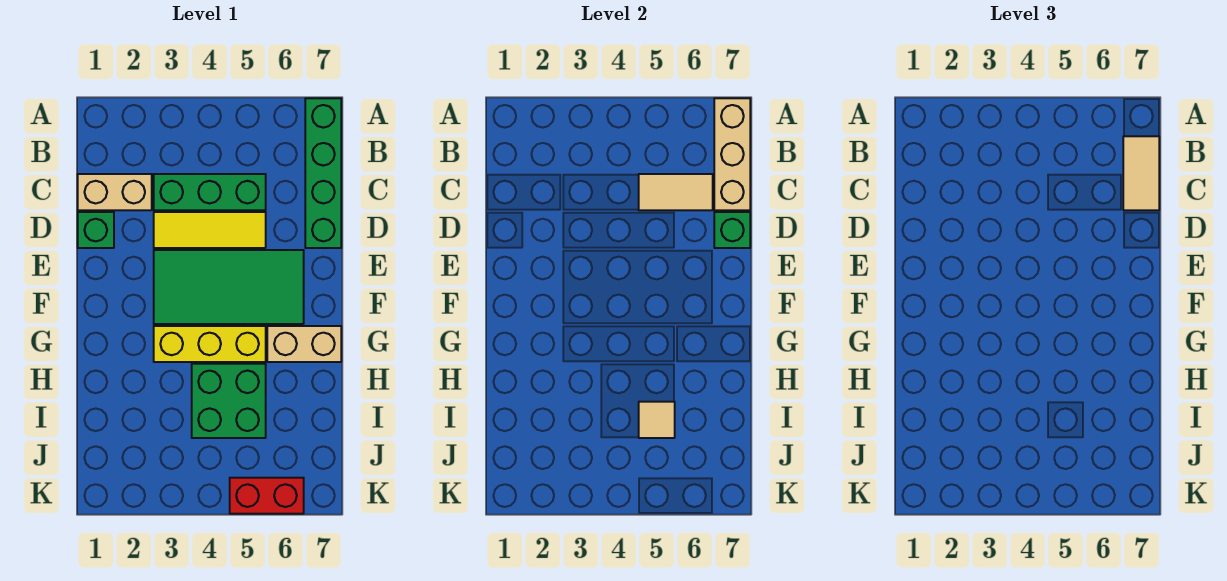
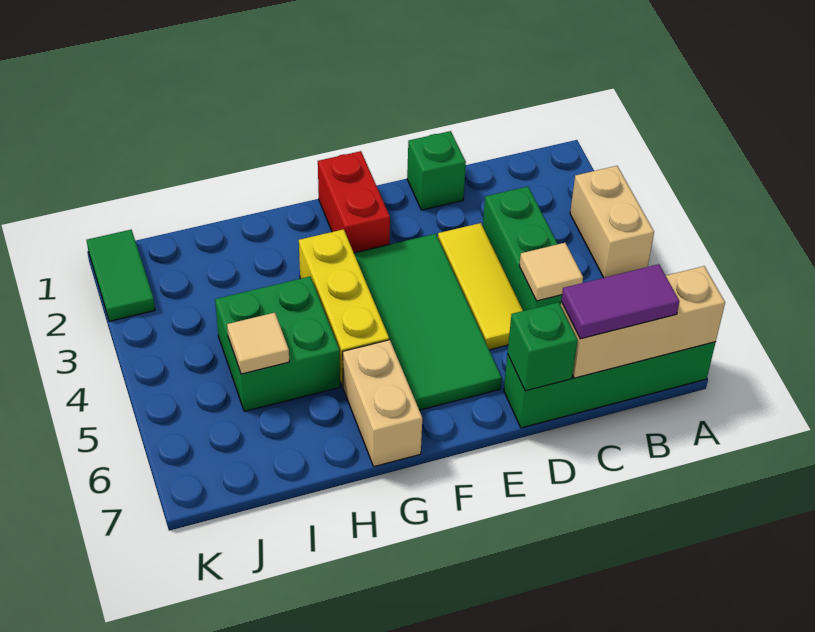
tan 1x2 tile [1123,136,1159,210] -> purple 1x2 tile [561,264,680,339]
tan 1x2 brick [78,174,152,210] -> tan 1x2 brick moved to [570,166,654,278]
tan 1x2 tile [639,174,713,210] -> tan 1x1 tile [519,243,583,301]
none -> green 1x2 tile [87,230,155,321]
red 1x2 brick [230,478,304,514] -> red 1x2 brick moved to [318,151,390,253]

